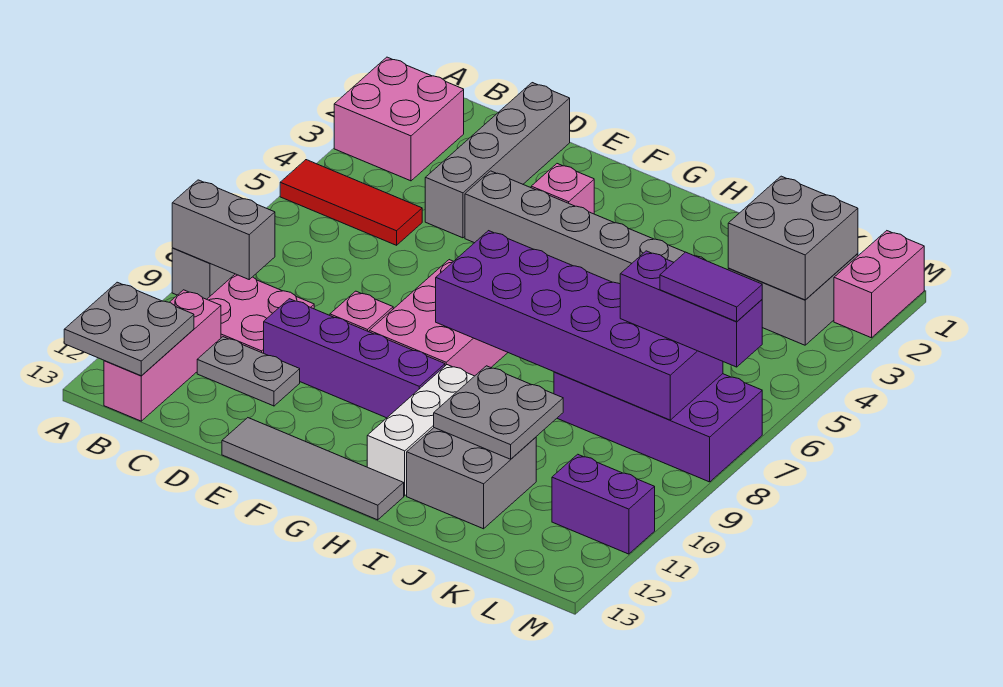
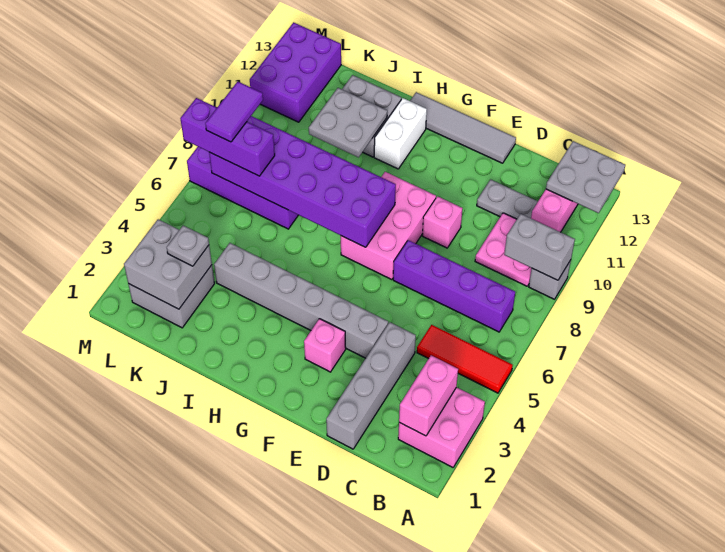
purple 1x4 brick [264,299,445,418] -> purple 1x4 brick moved to [393,240,515,332]
white 1x3 brick [367,365,474,496] -> white 1x2 brick [374,98,427,169]
none -> grey 1x1 plate [167,226,209,266]
purple 1x2 tile [660,252,762,322] -> purple 1x2 tile turned to [205,82,263,142]
purple 1x2 brick [552,454,655,554] -> purple 2x3 brick [250,22,341,122]
pink 1x2 brick [834,231,924,338] -> pink 1x2 brick moved to [399,355,458,436]

